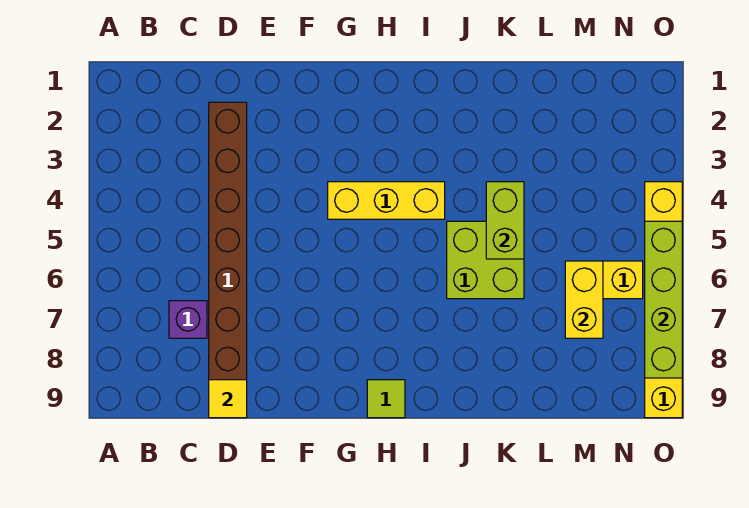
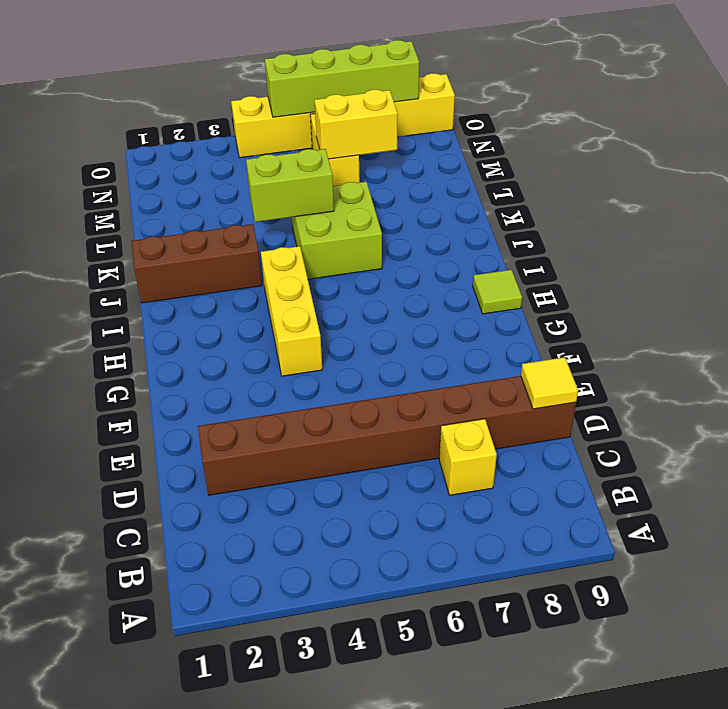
purple 1x1 brick [169,301,207,338] -> yellow 1x1 brick [439,419,497,495]
none -> brown 1x3 brick [131,224,262,303]

